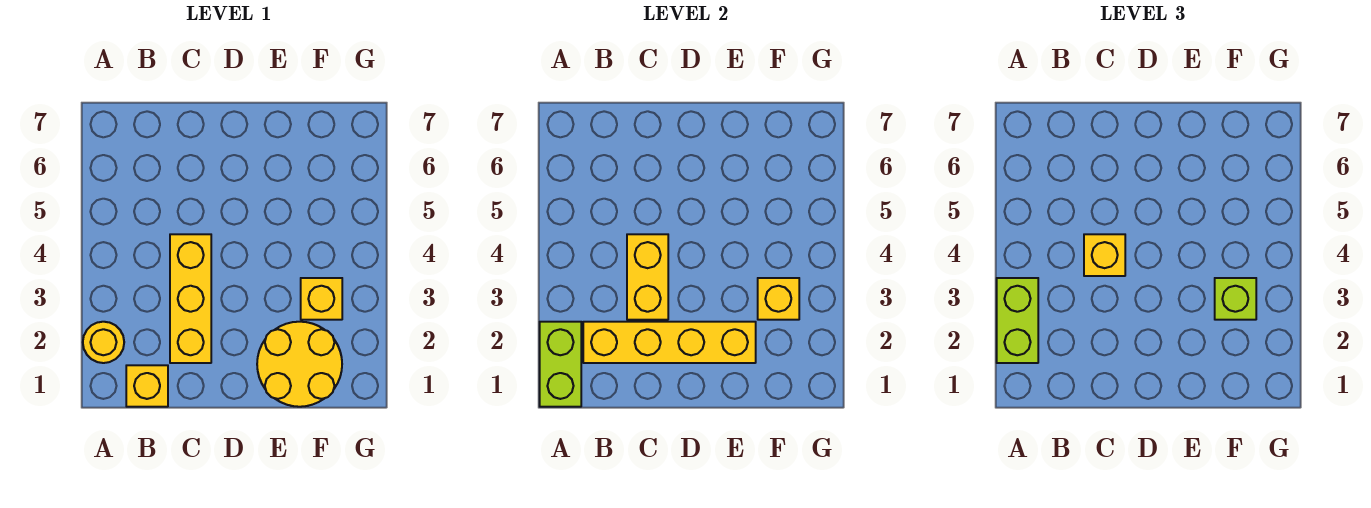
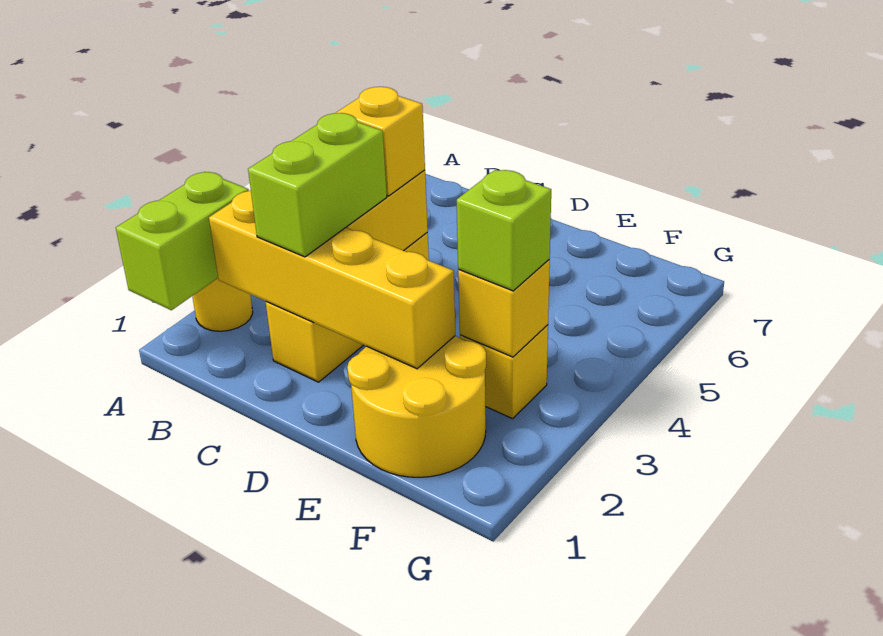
lime 1x2 brick [997,278,1038,363] -> lime 1x2 brick moved to [248,113,387,257]
yellow 1x1 brick [126,365,168,407] -> none

